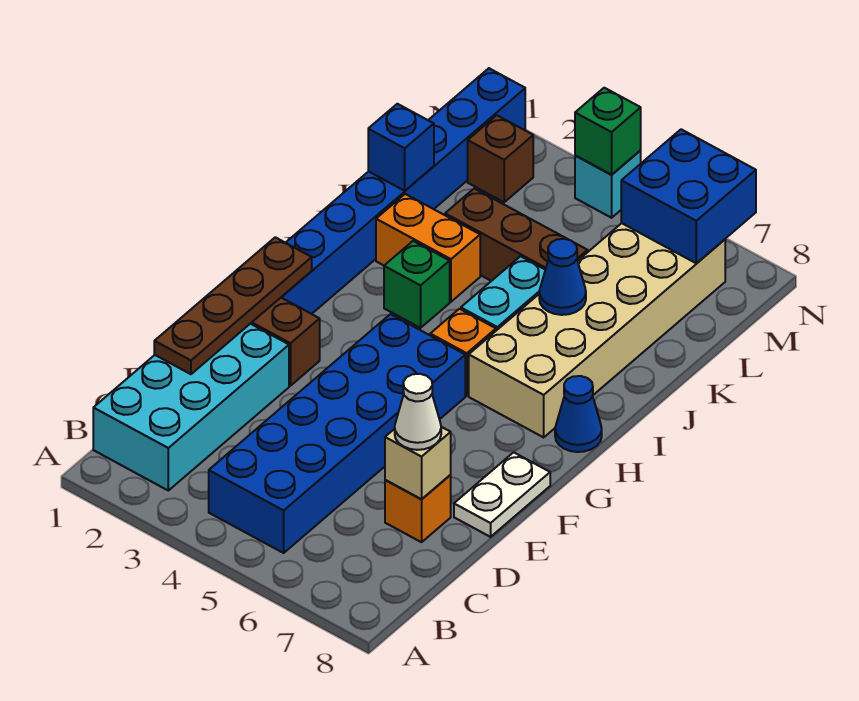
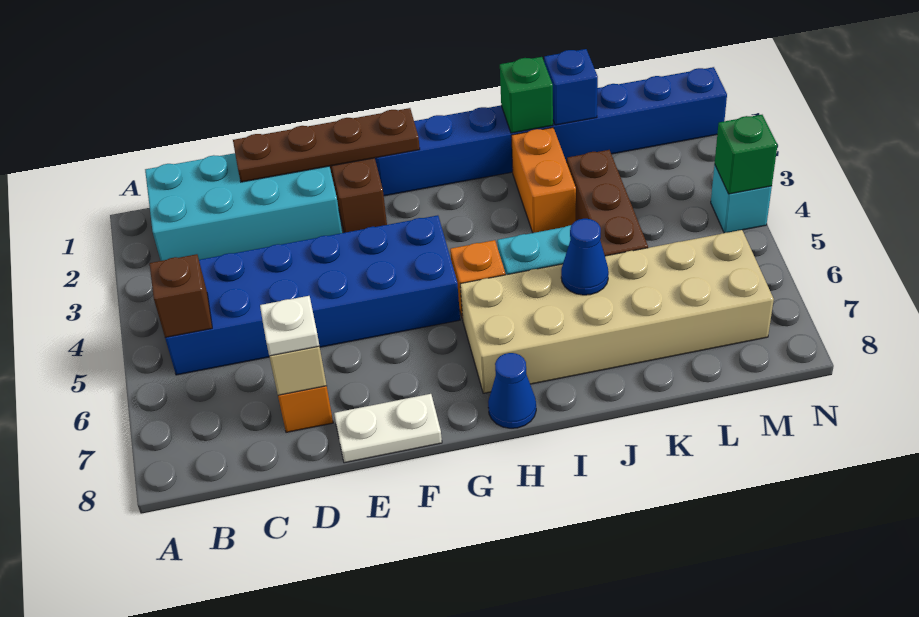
white 1x1 cone [395,374,441,450] -> white 1x1 plate [260,296,319,356]
green 1x1 brick [384,241,450,328] -> green 1x1 brick moved to [500,57,553,133]
brown 1x1 brick [468,115,533,202] -> brown 1x1 brick moved to [150,254,212,337]
blue 2x2 brick [621,129,756,263] -> none

